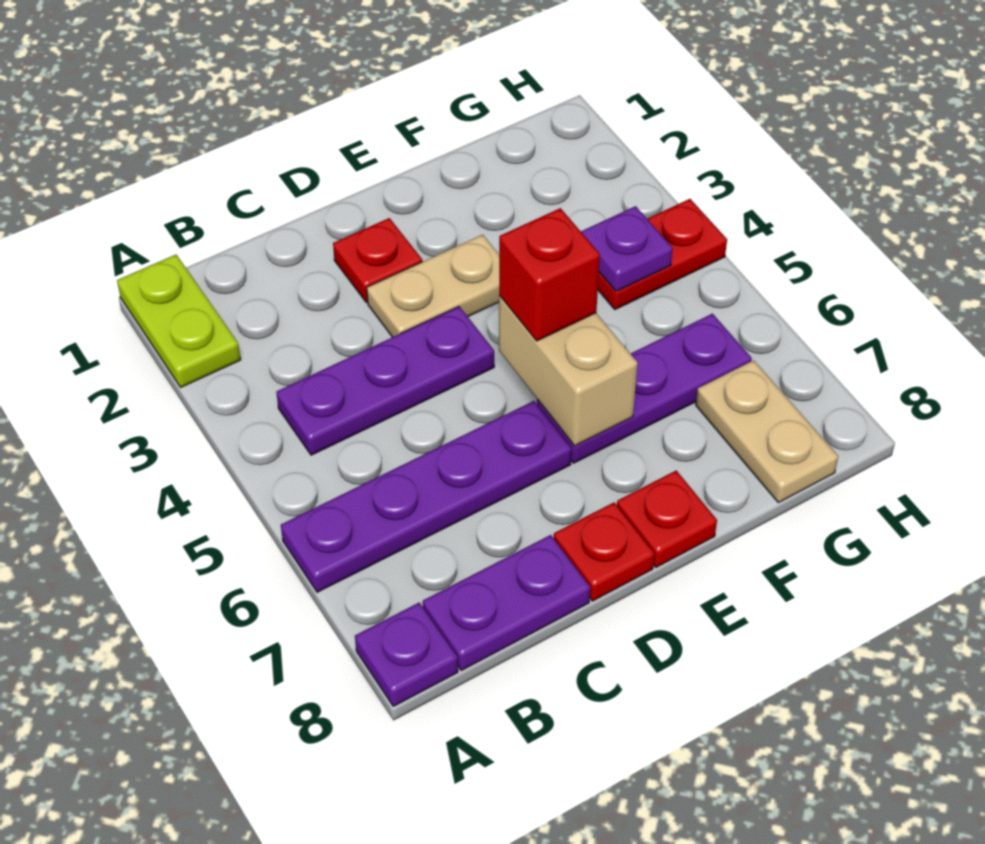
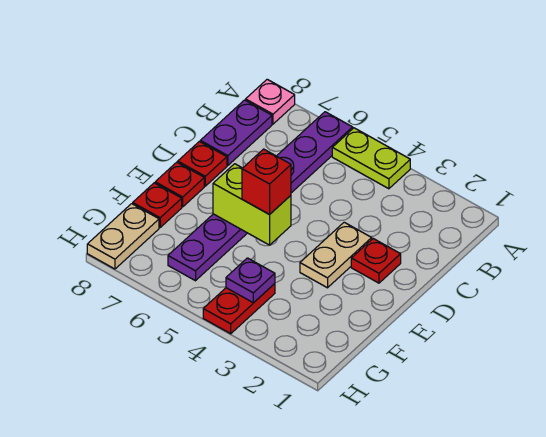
lime 1x2 plate [117,255,241,387] -> lime 1x2 plate moved to [332,128,410,189]
purple 1x1 plate [355,602,458,706] -> pink 1x1 plate [246,79,295,124]
purple 1x3 plate [276,306,494,455] -> none
tan 1x2 brick [499,295,638,446] -> lime 1x2 brick [213,164,291,245]
none -> red 1x1 plate [133,183,182,227]
tan 1x2 plate [696,360,838,503] -> tan 1x2 plate turned to [87,204,159,269]

